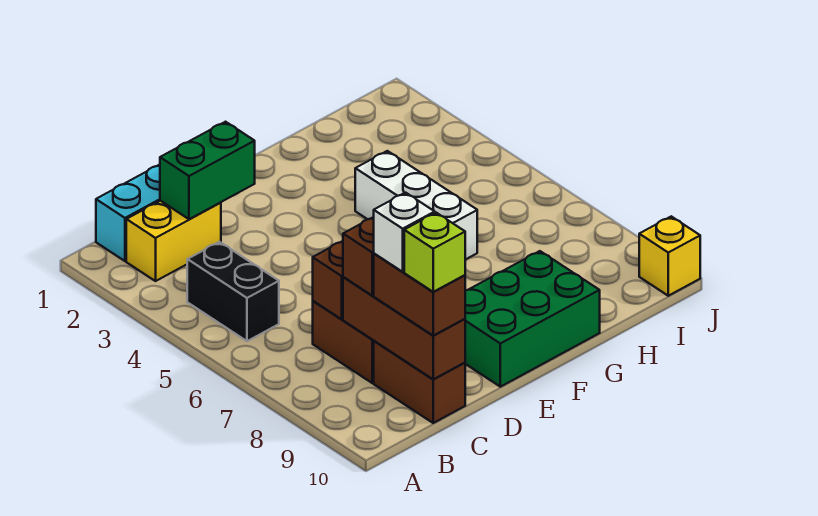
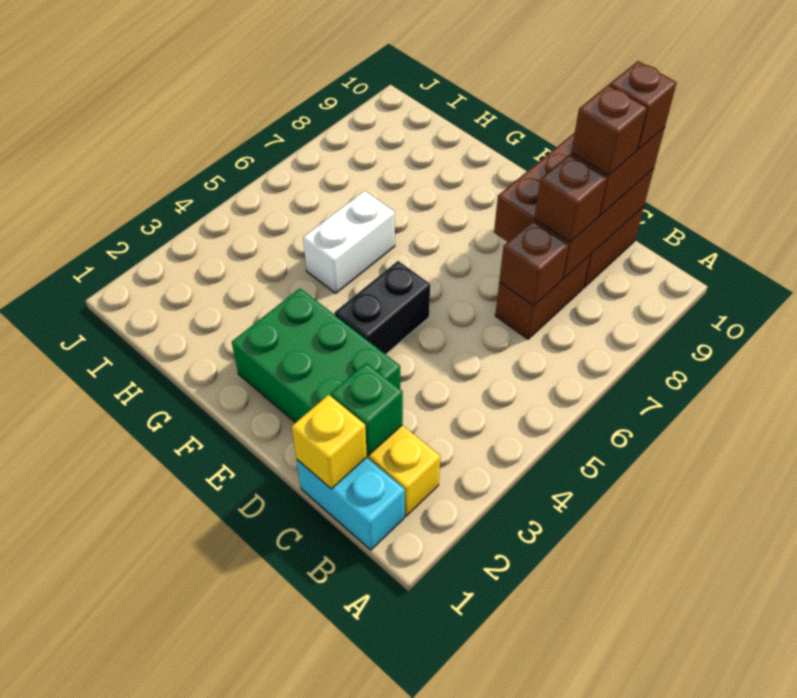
black 1x2 brick [187,242,279,341] -> black 1x2 brick moved to [334,261,430,354]
green 1x2 brick [160,122,255,219] -> green 1x1 brick [331,363,403,456]
brown 1x3 brick [343,277,465,379] -> brown 2x3 brick [494,133,654,279]
white 1x1 brick [374,193,435,272] -> brown 1x1 brick [571,85,647,175]
lime 1x1 brick [404,213,465,292] -> brown 1x1 brick [610,61,677,150]
green 2x3 brick [465,251,600,387] -> green 2x3 brick moved to [232,288,400,423]
white 1x3 brick [355,151,477,260] -> white 1x2 brick [303,191,395,293]
yellow 1x1 brick [639,216,700,296] -> yellow 1x1 brick moved to [292,395,367,489]

